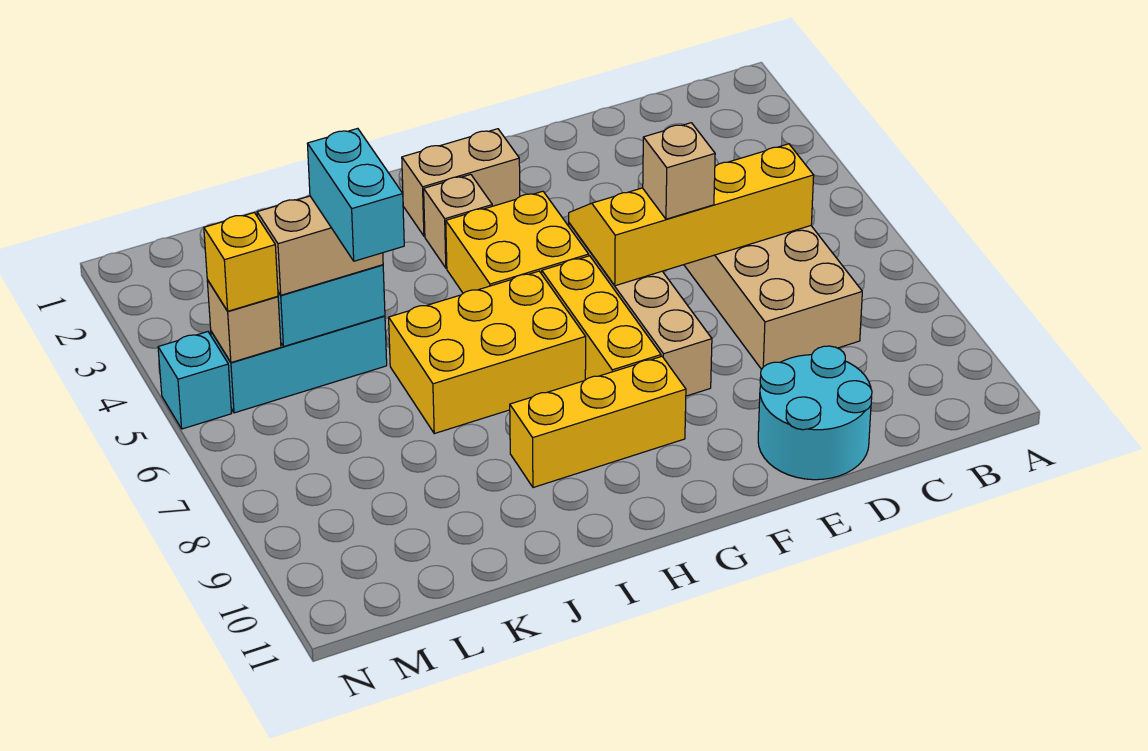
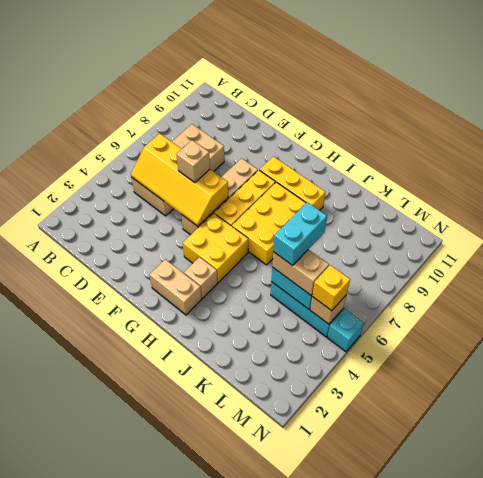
cyan 2x2 round brick [758,346,872,480] -> none
yellow 2x3 brick [389,271,586,434] -> yellow 2x3 brick turned to [232,182,306,265]

